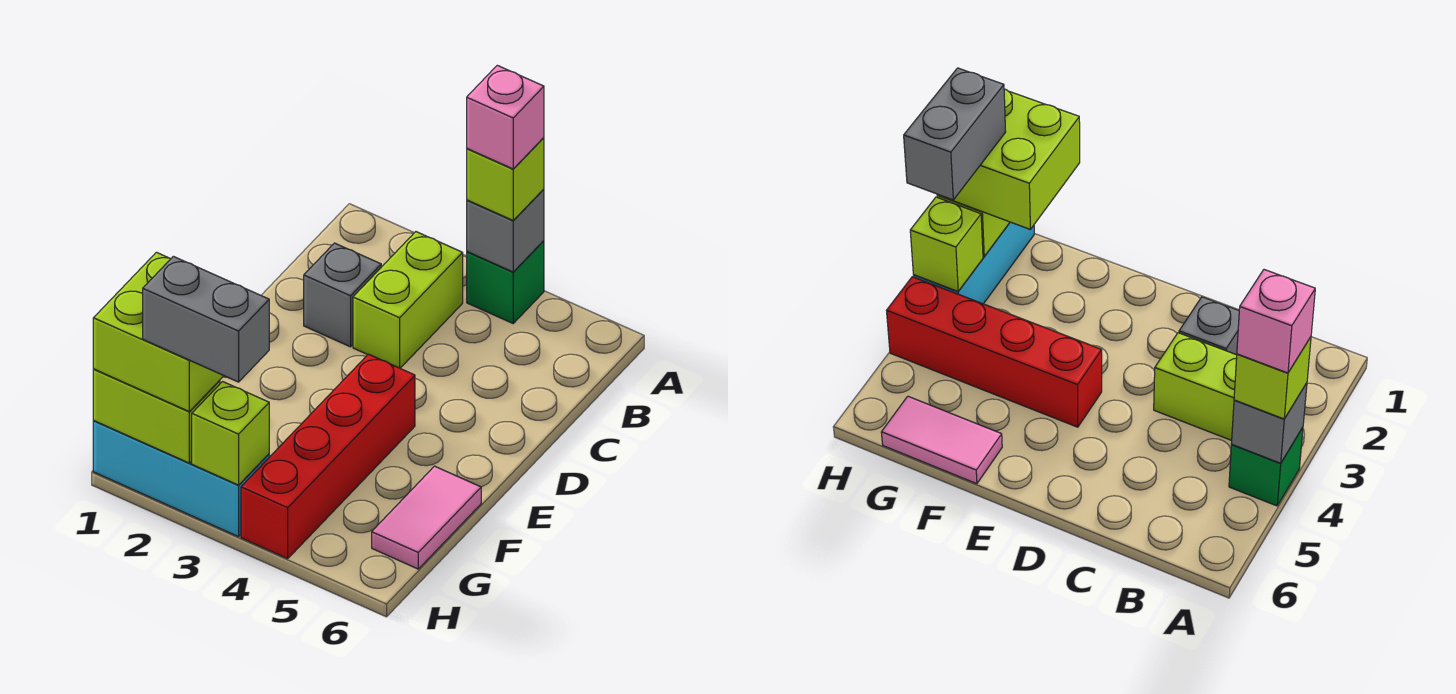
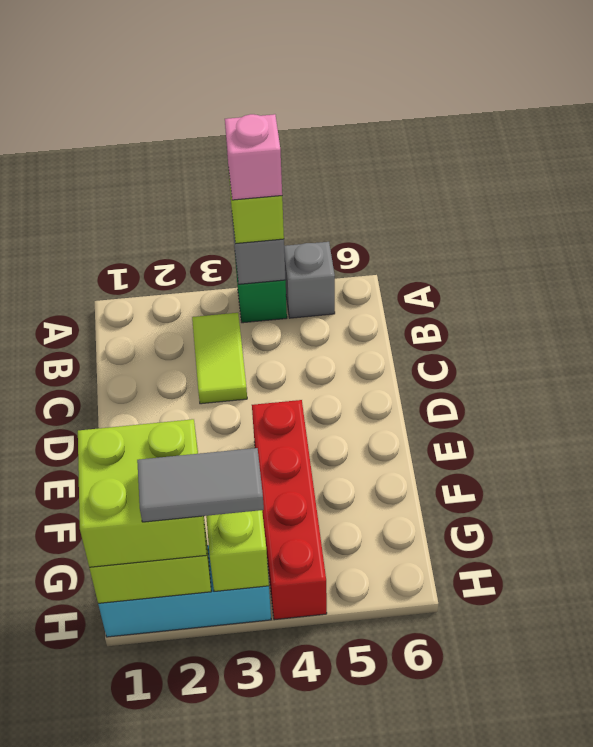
lime 1x2 brick [353,232,463,368] -> lime 1x2 tile [192,313,247,404]
grey 1x1 brick [304,243,381,347] -> grey 1x1 brick moved to [284,242,335,318]
pink 1x2 tile [372,466,481,569] -> none
grey 1x2 brick [143,256,269,382] -> grey 1x2 tile [137,448,264,522]

